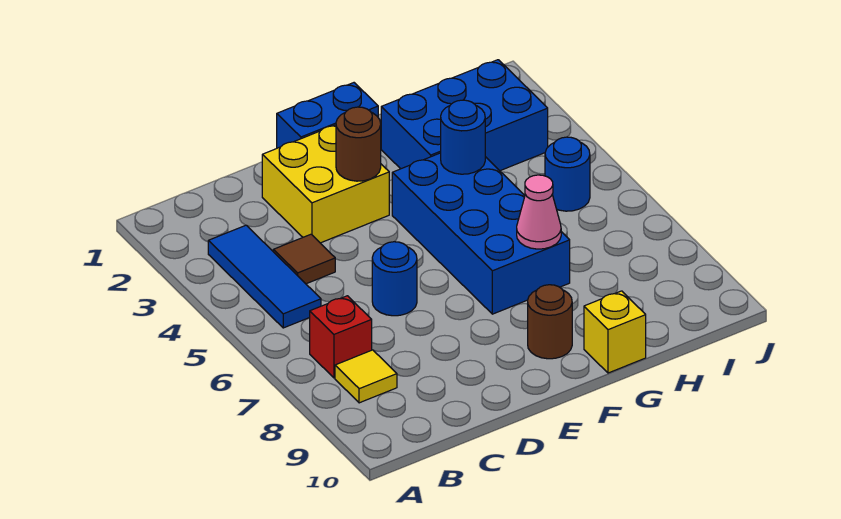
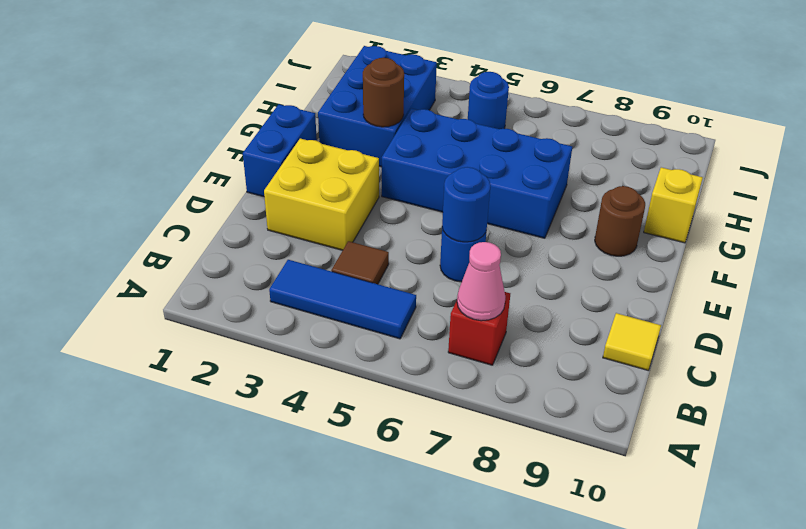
yellow 1x1 tile [335,350,397,403] -> yellow 1x1 tile moved to [603,313,661,371]
brown 1x1 round brick [336,107,381,181] -> brown 1x1 round brick moved to [363,58,404,127]
blue 1x1 round brick [441,100,485,174] -> blue 1x1 round brick moved to [442,167,491,242]
pink 1x1 cone [517,175,561,249] -> pink 1x1 cone moved to [457,242,505,321]

